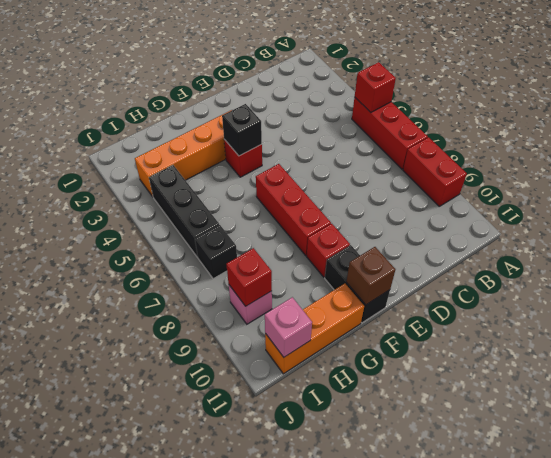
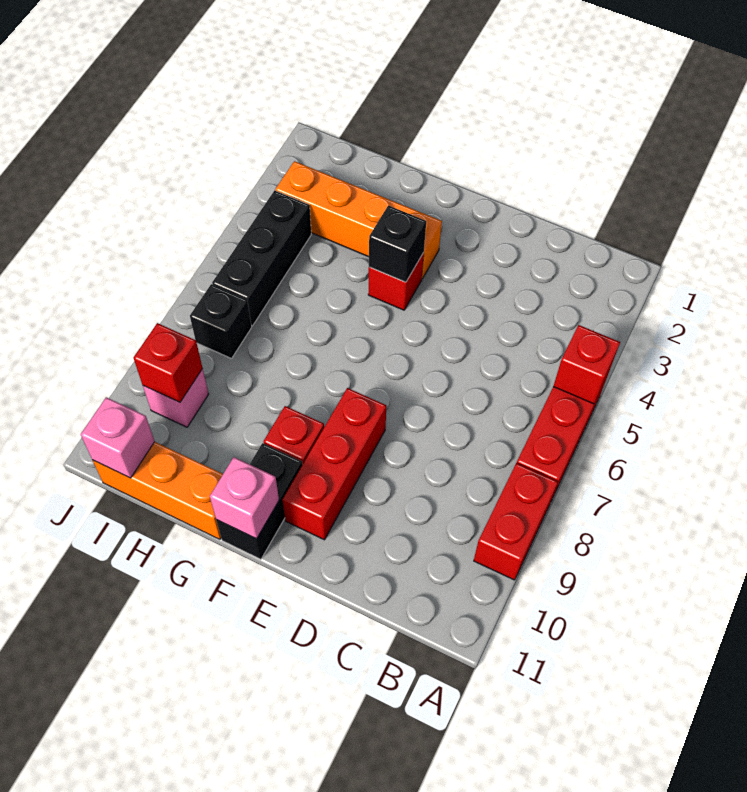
red 1x3 brick [256,164,331,256] -> red 1x3 brick moved to [282,388,386,540]
brown 1x1 brick [346,247,395,305] -> pink 1x1 brick [210,457,279,539]

